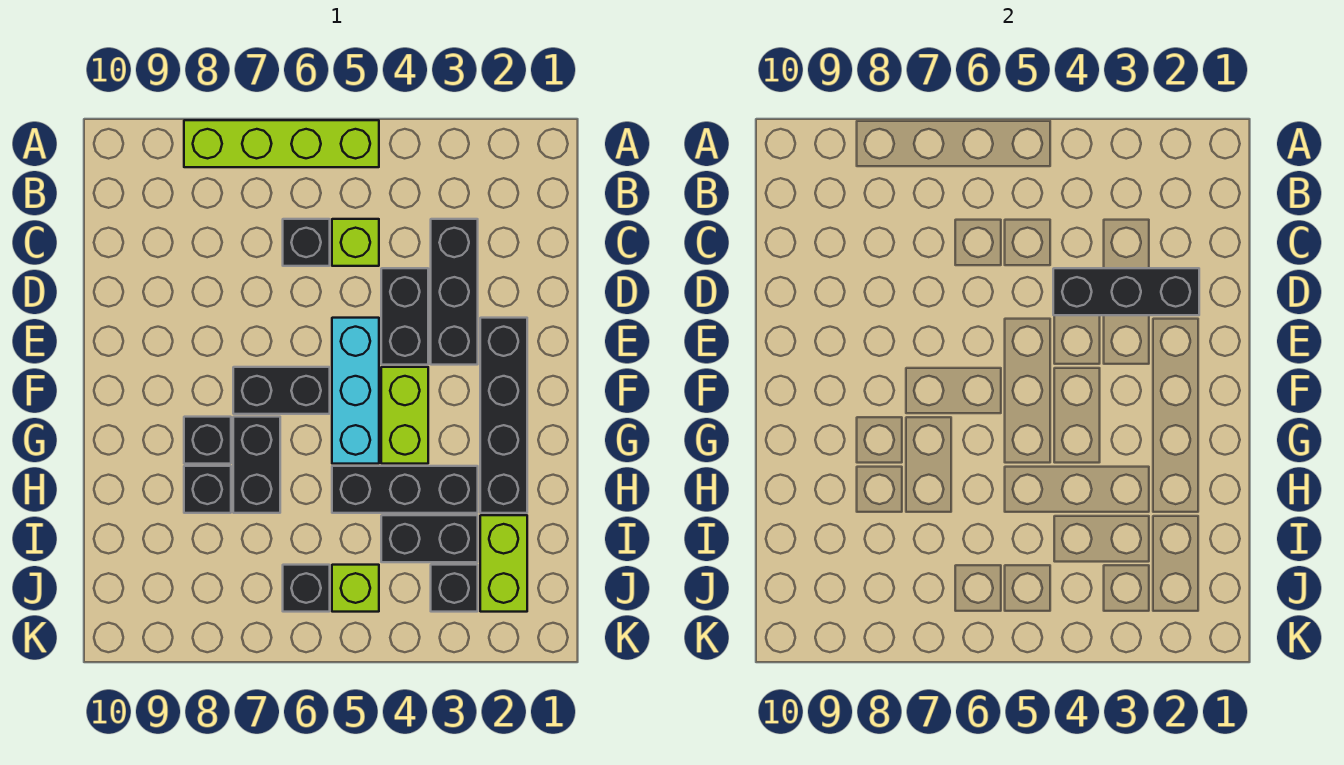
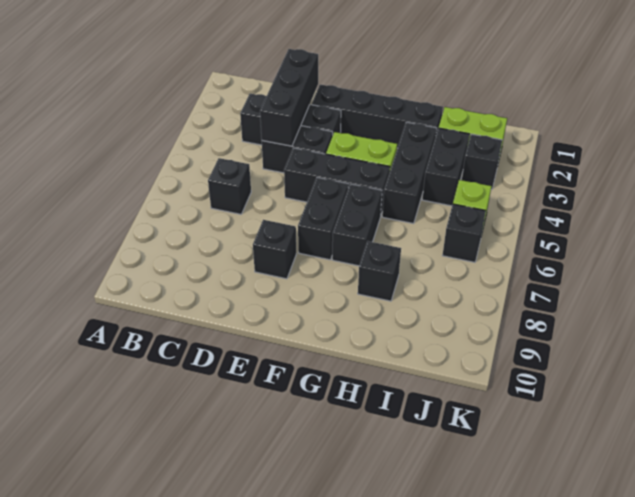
lime 1x4 brick [184,120,379,167] -> none
lime 1x1 brick [332,219,379,266] -> none
cyan 1x3 brick [332,318,379,464] -> black 1x3 brick [284,148,390,217]
black 1x2 brick [233,417,280,513] -> black 1x2 brick turned to [332,184,382,266]
black 1x1 brick [184,417,231,464] -> black 1x1 brick moved to [253,220,296,279]

